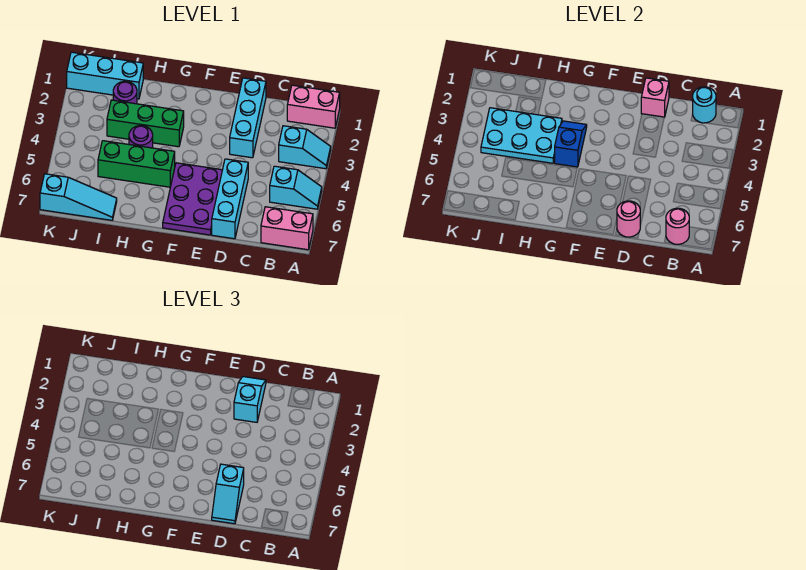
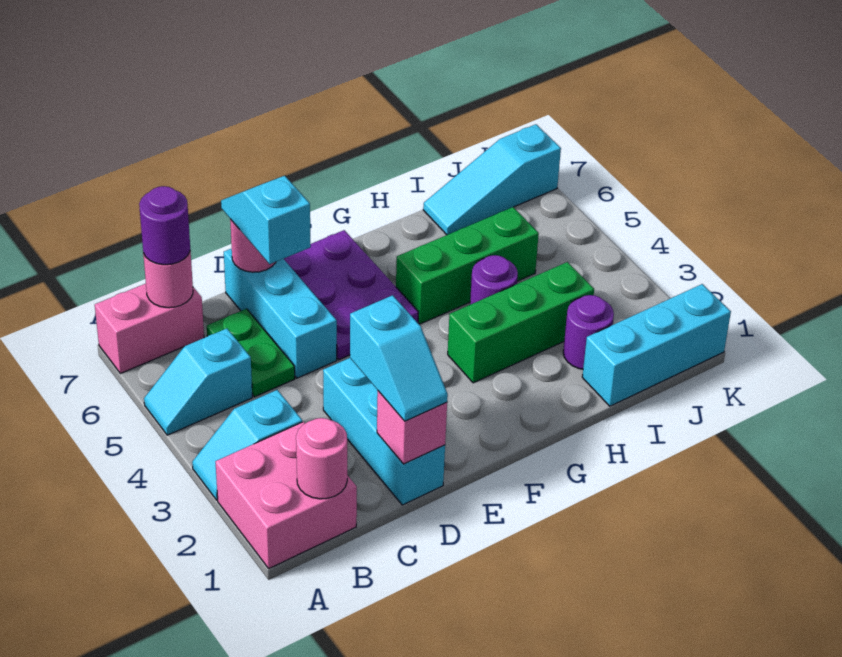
pink 1x2 brick [287,85,340,128] -> pink 2x2 brick [216,422,357,568]
cyan 1x1 round brick [693,87,716,123] -> pink 1x1 round brick [296,418,347,499]
none -> purple 1x1 round brick [139,186,190,265]
none -> green 1x2 plate [207,309,295,397]
blue 1x2 slope [555,121,587,167] -> none
cyan 2x3 plate [481,108,562,163] -> none

